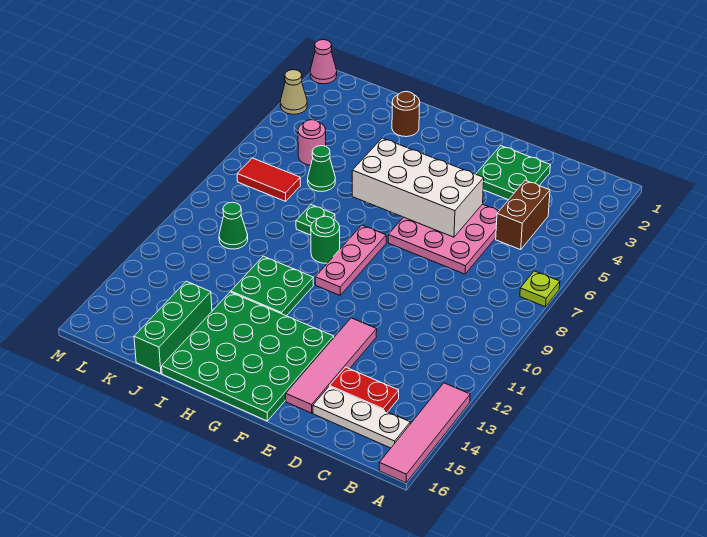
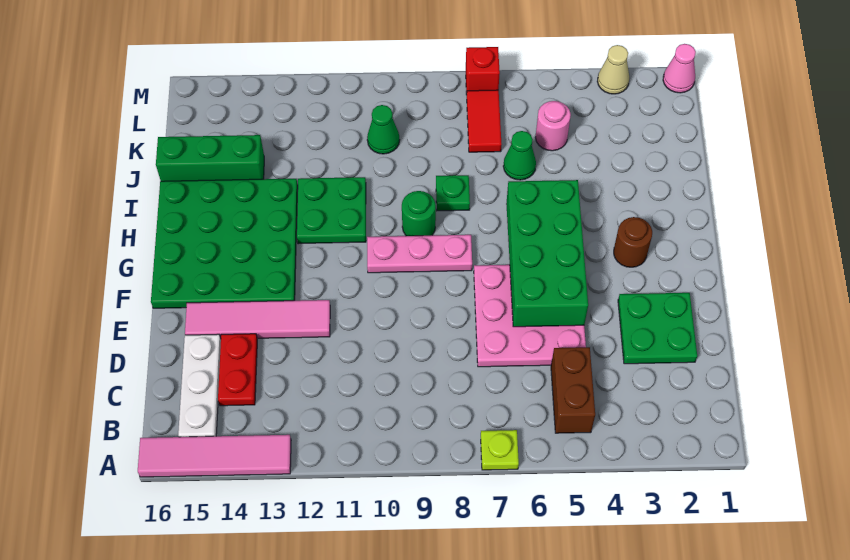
brown 1x2 brick [496,180,550,250] -> brown 1x2 brick turned to [551,347,595,433]
white 2x4 brick [352,138,484,237] -> green 2x4 brick [506,180,588,327]
brown 1x1 round brick [392,92,420,137] -> brown 1x1 round brick moved to [614,217,652,267]
none -> red 1x1 brick [466,47,500,95]

